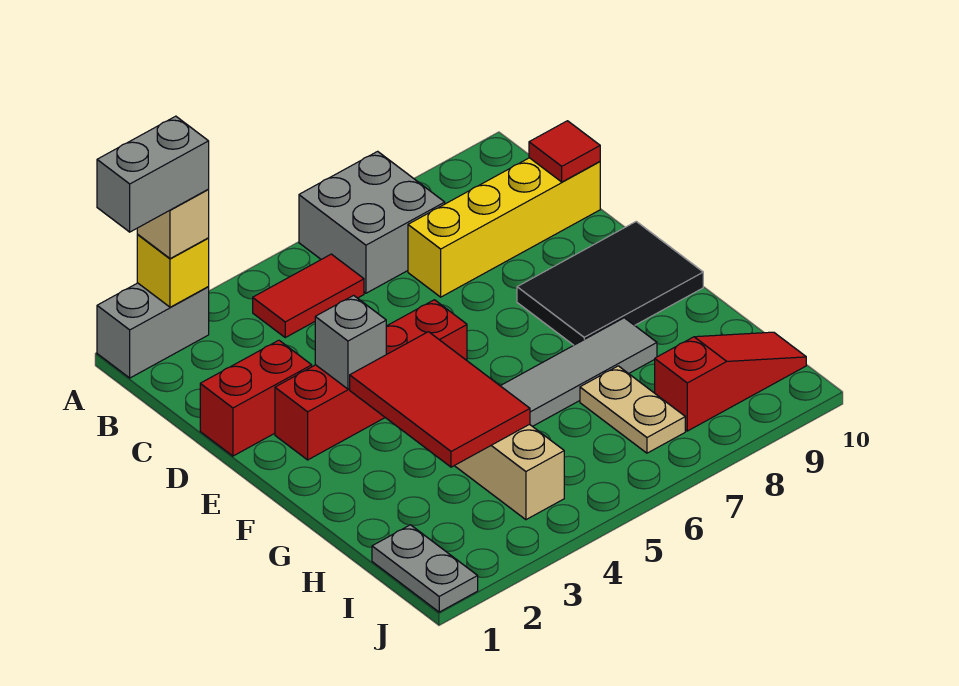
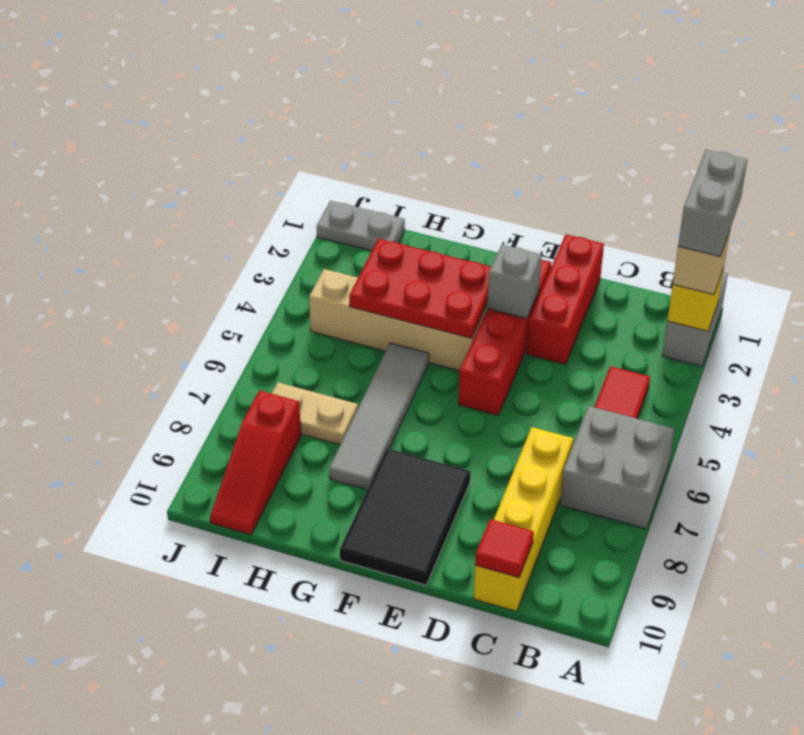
red 1x2 brick [200,340,312,456] -> red 1x3 brick [526,234,604,365]
red 2x3 tile [350,332,530,467] -> red 2x3 plate [349,239,491,338]

